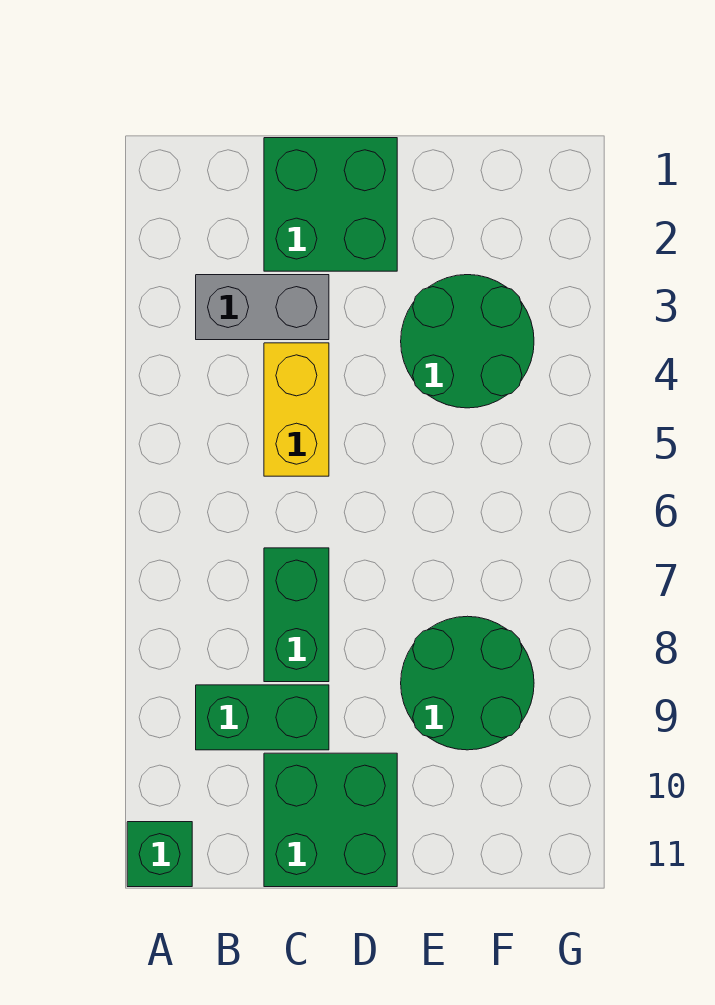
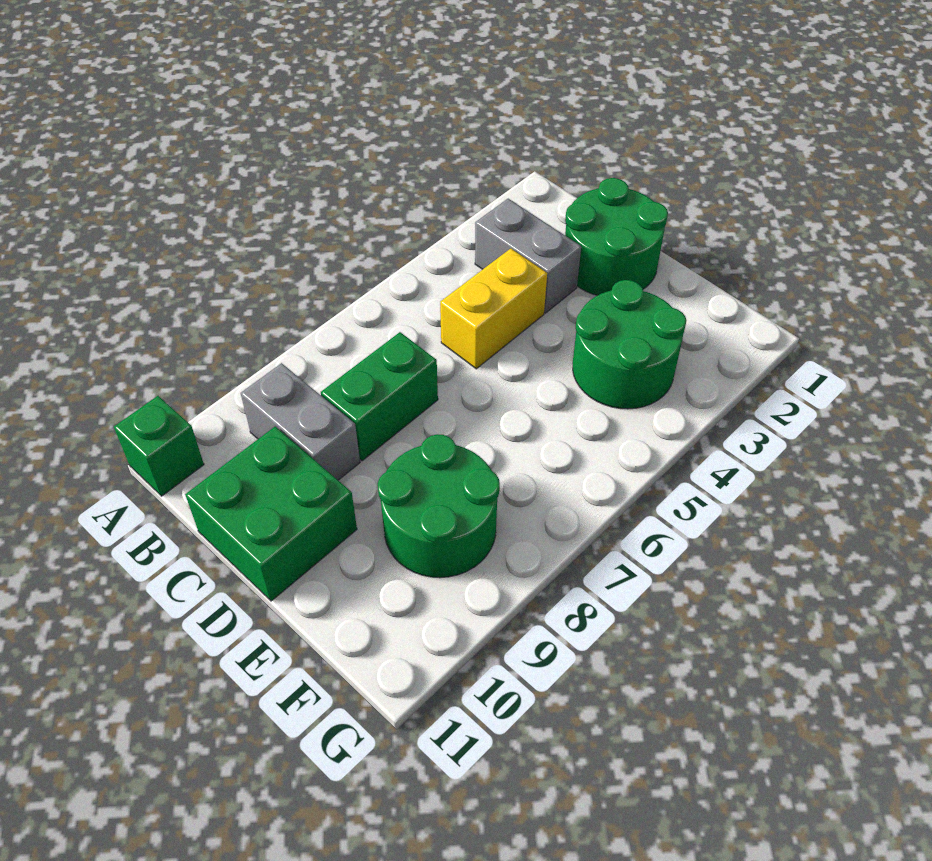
green 1x2 brick [196,685,329,750] -> grey 1x2 brick [241,363,360,480]
green 2x2 brick [264,138,397,271] -> green 2x2 round brick [565,178,668,295]

